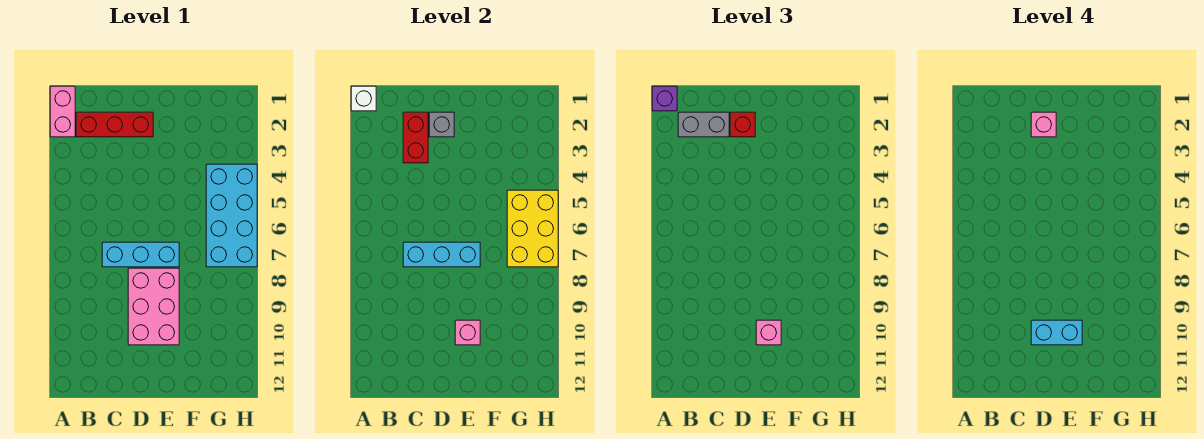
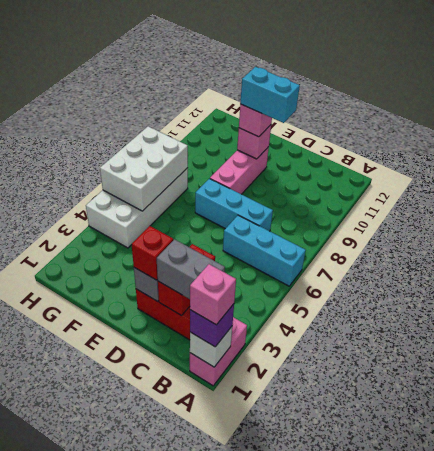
cyan 1x3 brick [403,242,480,267] -> cyan 1x3 brick moved to [223,215,306,286]
pink 1x1 brick [1031,112,1056,137] -> pink 1x1 brick moved to [190,264,236,325]
pink 2x3 brick [128,268,179,345] -> pink 1x3 brick [210,147,269,194]
cyan 2x4 brick [206,164,257,267] -> white 2x4 brick [86,168,188,248]
yellow 2x3 brick [507,190,558,267] -> white 2x3 brick [100,126,188,211]

